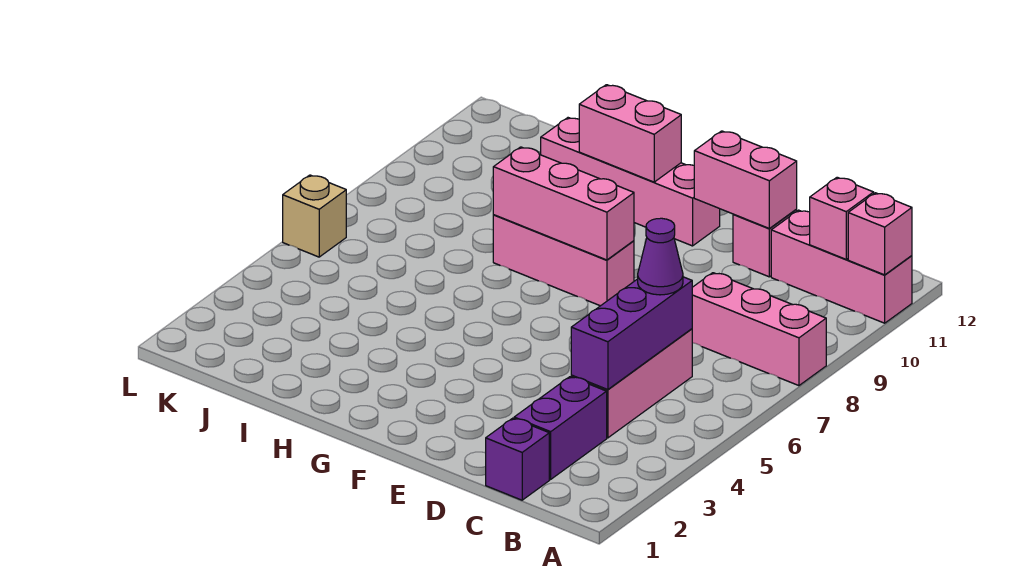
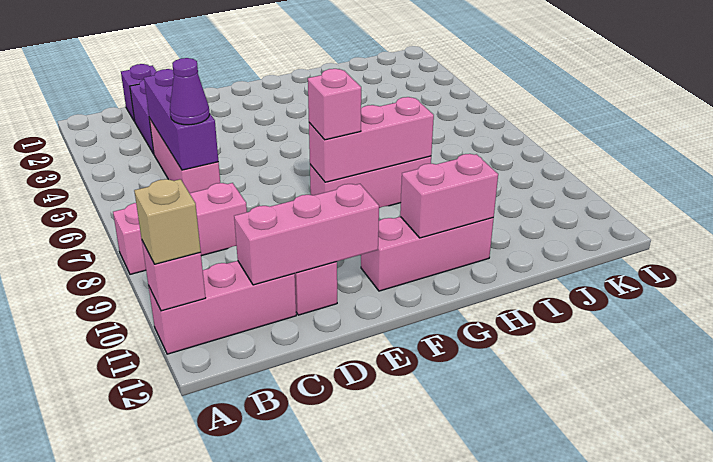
pink 1x1 brick [810,177,874,259] -> pink 1x1 brick moved to [308,69,361,140]
pink 1x2 brick [694,131,797,228] -> pink 1x3 brick [234,184,379,285]
pink 1x4 brick [541,118,720,246] -> pink 1x3 brick [361,217,494,291]
tan 1x1 brick [283,175,346,257] -> tan 1x1 brick moved to [134,179,201,264]

